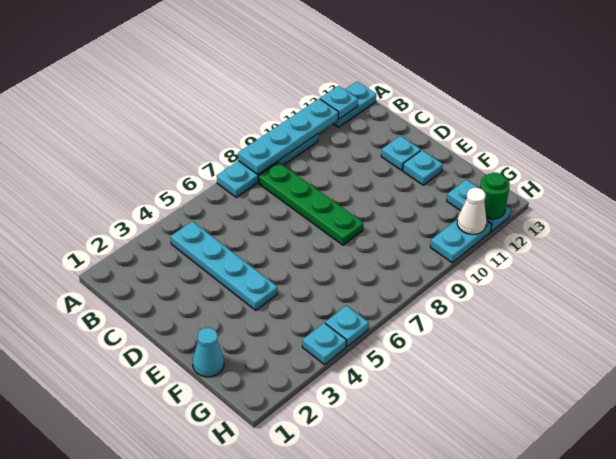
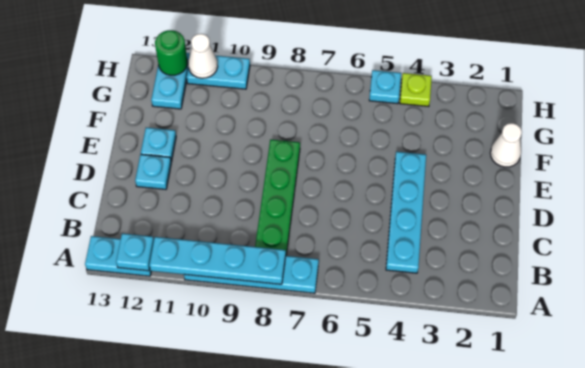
cyan 1x1 cone [193,328,224,377] -> white 1x1 cone [490,123,522,167]
cyan 1x1 plate [302,323,347,365] -> lime 1x1 plate [400,73,432,107]

